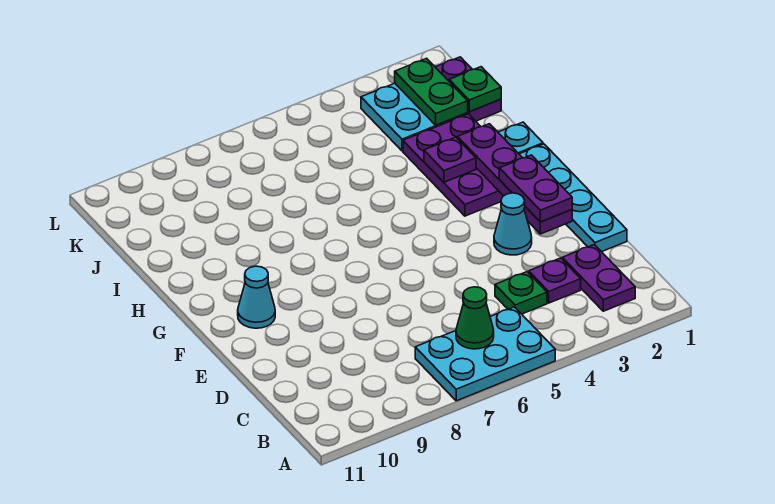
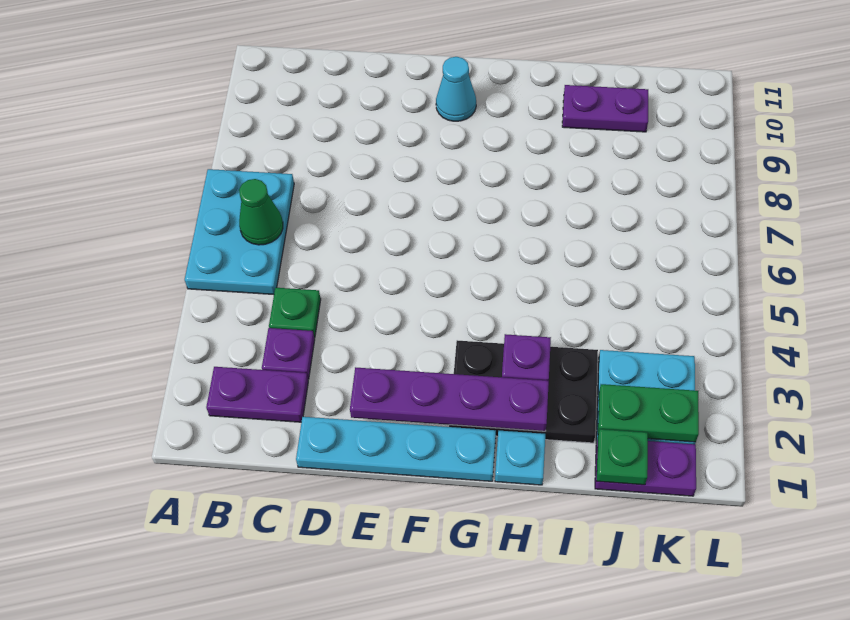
purple 1x2 plate [499,155,572,222] -> purple 1x2 plate moved to [562,85,648,132]
cyan 1x1 cone [494,193,532,255] -> none
purple 2x3 plate [403,114,503,216] -> black 2x3 plate [449,340,598,443]

